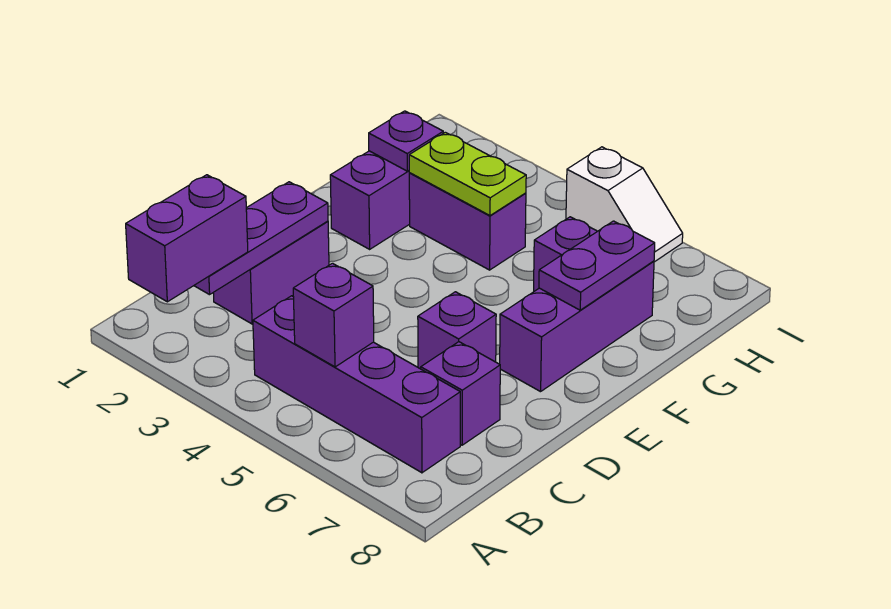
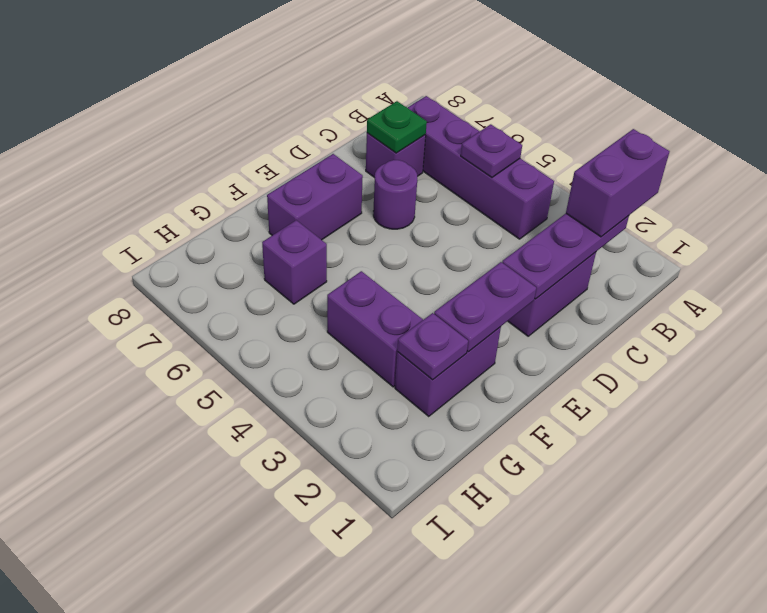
purple 1x1 brick [293,263,374,367] -> purple 1x1 plate [461,124,522,177]
none -> green 1x1 plate [367,101,427,153]
purple 1x1 brick [418,292,496,369] -> purple 1x1 round brick [373,160,417,229]
purple 1x3 brick [500,261,654,392] -> purple 1x2 brick [267,154,363,240]
purple 1x2 plate [539,221,655,310] -> purple 1x2 plate moved to [434,262,536,352]
lime 1x2 plate [409,132,526,216] -> none
white 1x2 slope [566,147,683,262] -> none

